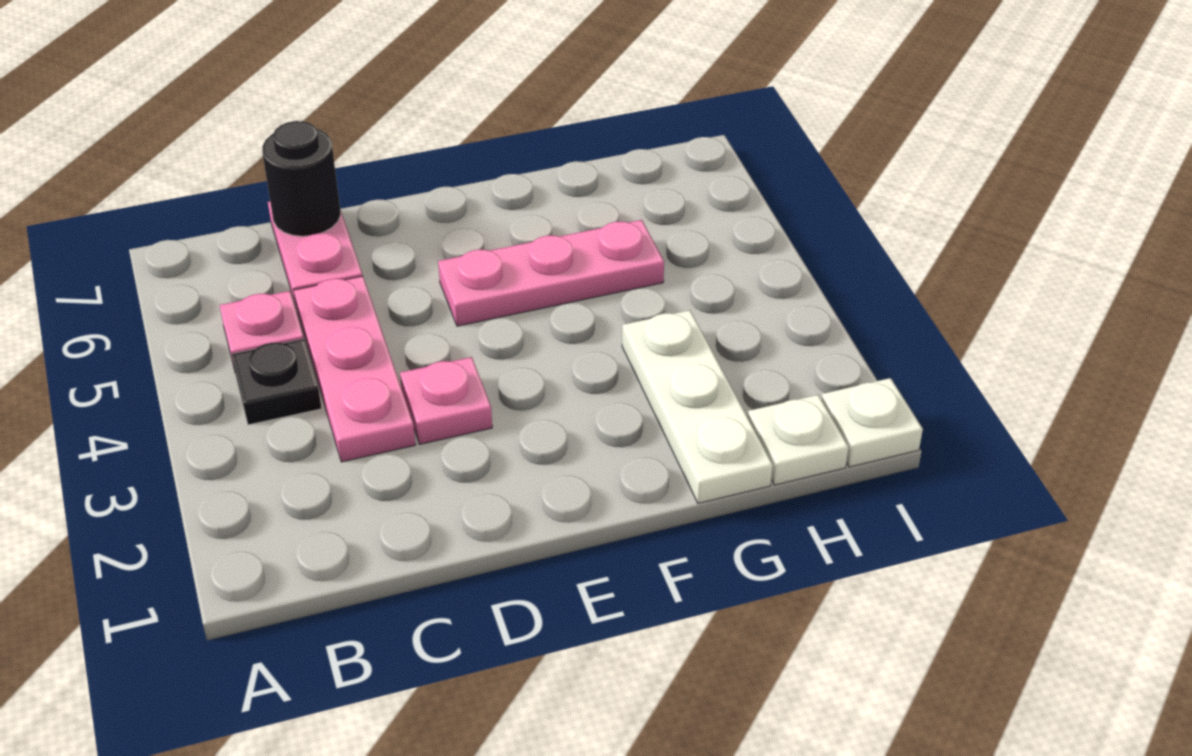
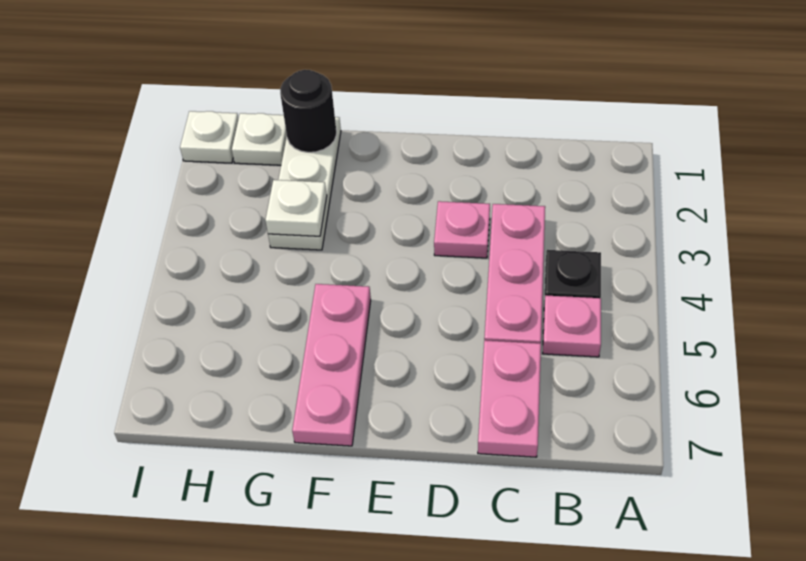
black 1x1 round brick [262,121,341,236] -> black 1x1 round brick moved to [280,70,337,152]
pink 1x3 plate [438,220,664,326] -> pink 1x3 plate turned to [292,284,371,446]
none -> white 1x1 plate [265,180,327,236]

